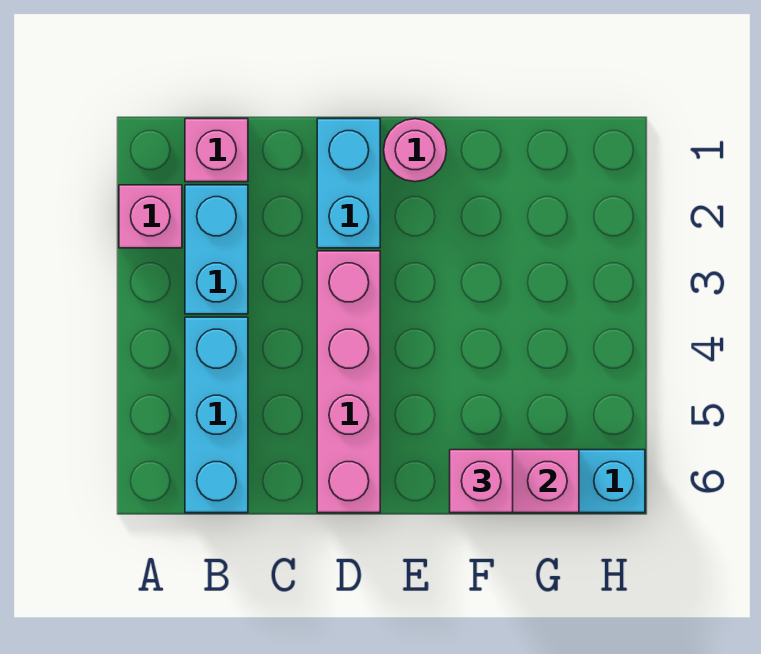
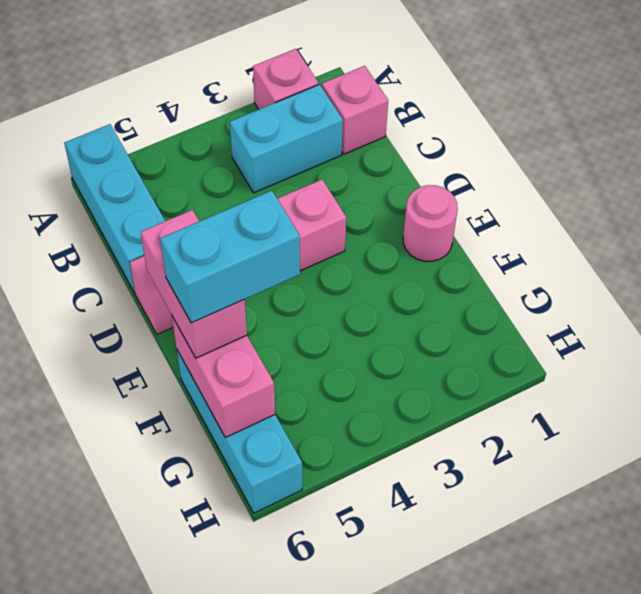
cyan 1x3 brick [185,317,248,513] -> cyan 1x3 brick turned to [64,124,165,293]
cyan 1x2 brick [317,119,380,248] -> cyan 1x2 brick moved to [160,191,300,323]
pink 1x1 brick [450,450,513,513] -> pink 1x2 brick [141,210,247,358]

